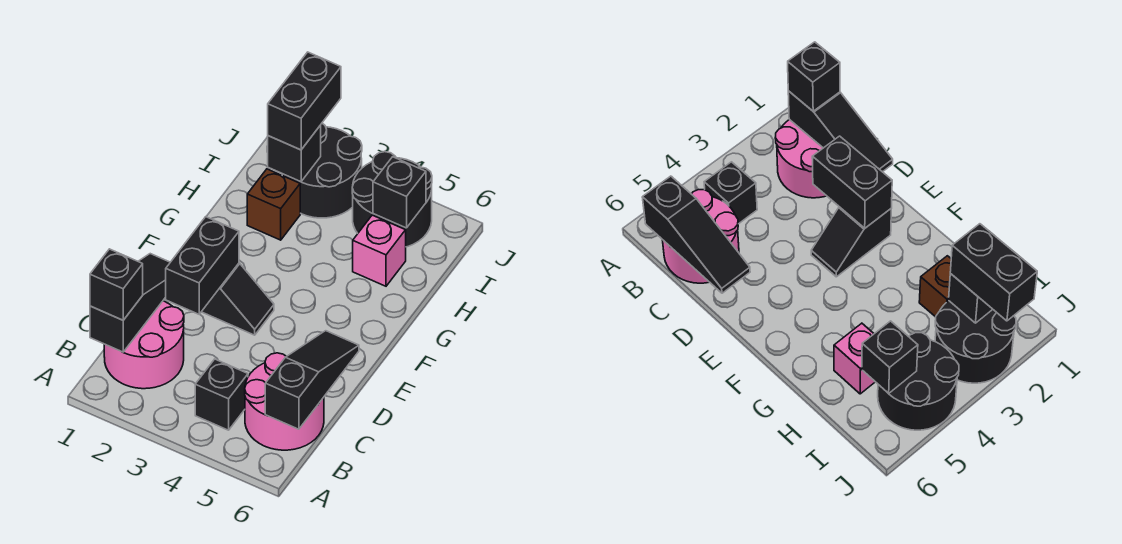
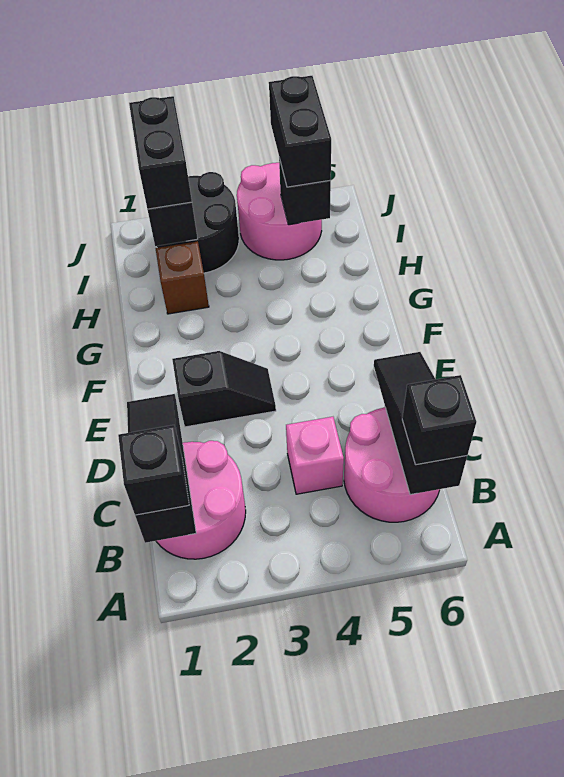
black 1x1 brick [195,359,248,430] -> black 1x1 brick moved to [402,375,476,465]
black 1x2 brick [166,217,239,314] -> black 1x2 brick moved to [269,76,331,187]
pink 1x1 brick [353,215,406,286] -> pink 1x1 brick moved to [286,417,344,494]
black 2x2 round brick [352,152,432,247] -> pink 2x2 round brick [237,163,322,260]

